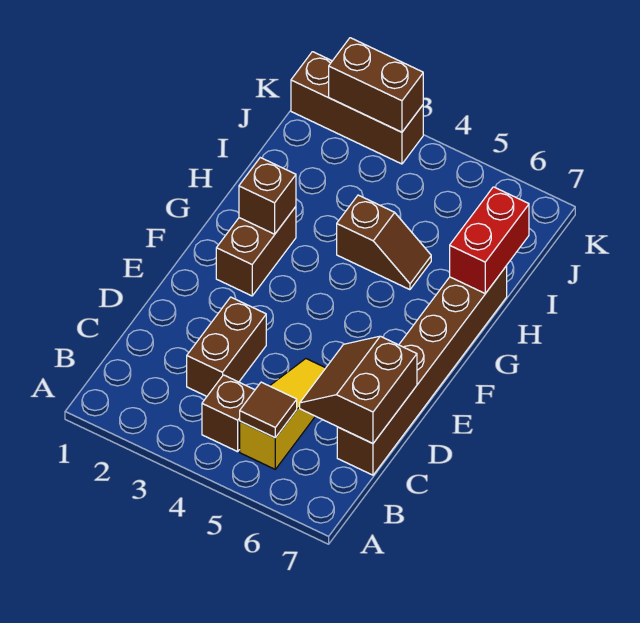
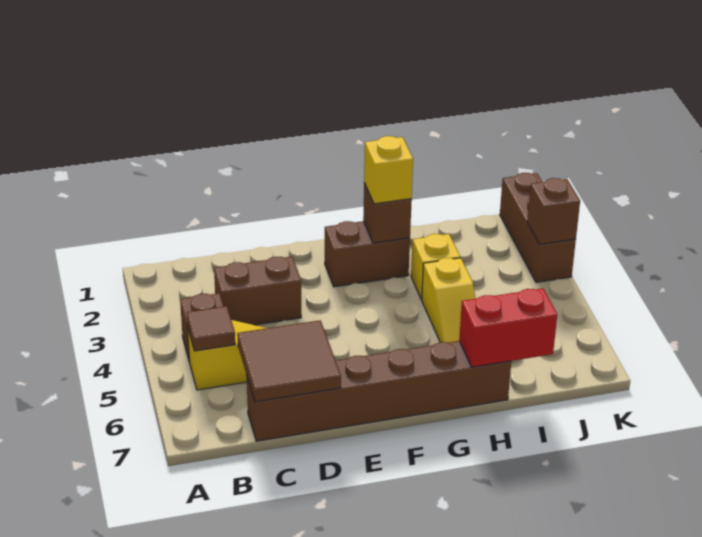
brown 2x2 slope [300,336,417,443] -> brown 2x2 tile [237,320,341,402]
none -> yellow 1x1 brick [364,136,413,204]
none -> yellow 1x1 brick [411,234,460,299]
brown 1x2 slope [337,195,431,290] -> yellow 1x2 slope [421,258,476,343]
brown 1x2 brick [329,38,423,132] -> brown 1x1 brick [527,178,580,244]

